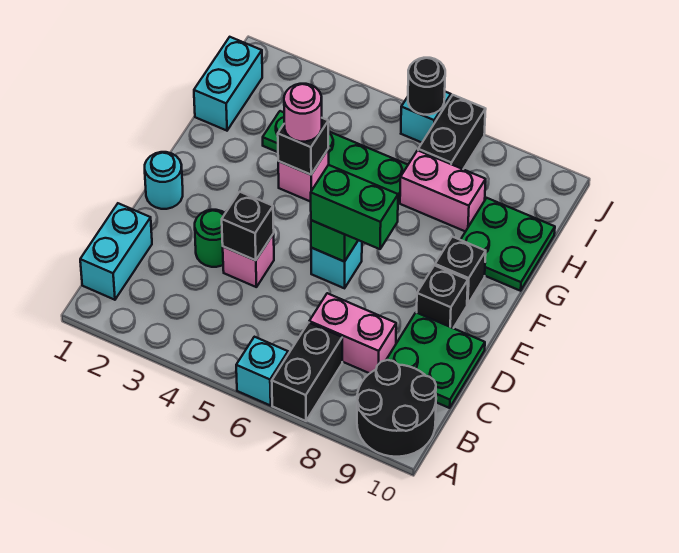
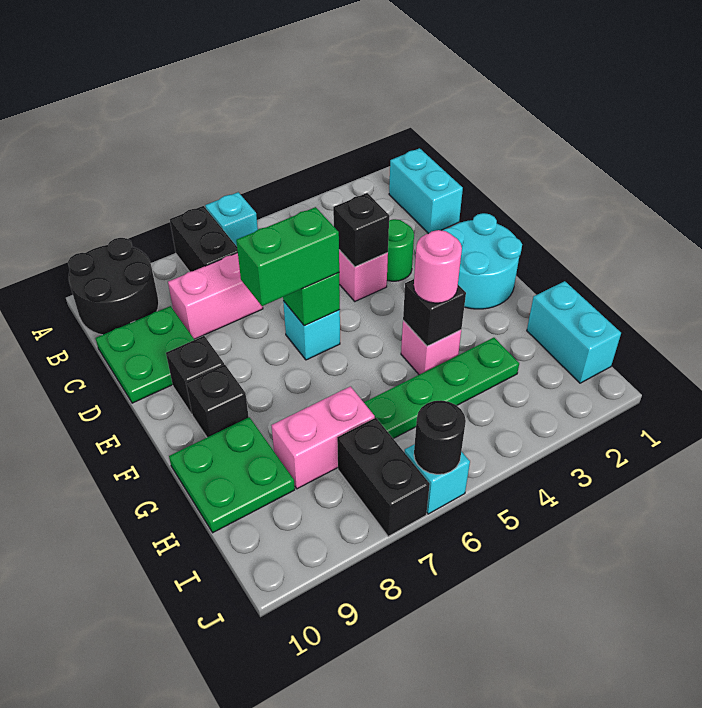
cyan 1x1 round brick [145,152,183,209] -> cyan 2x2 round brick [443,213,522,309]

